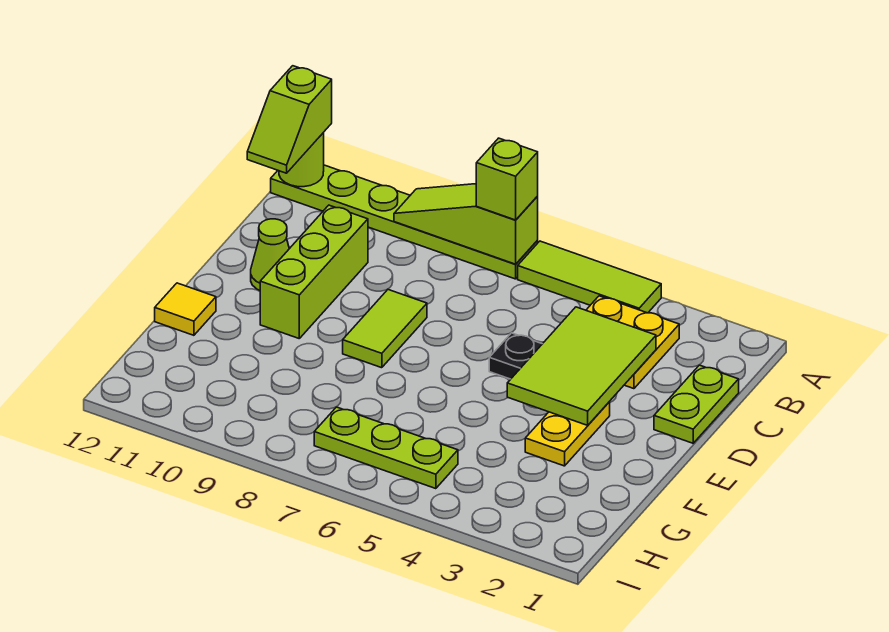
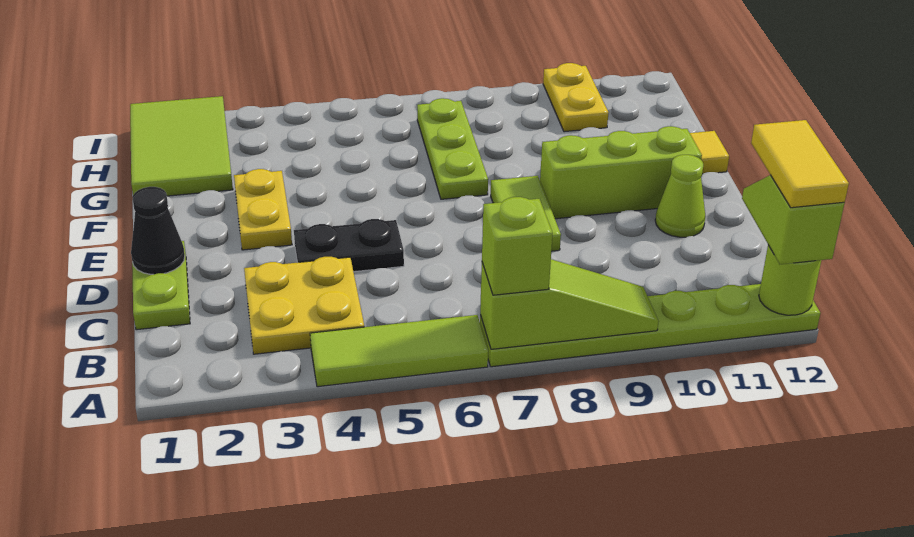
none -> yellow 1x2 tile [751,120,849,208]
lime 2x3 tile [507,307,656,425] -> lime 2x3 tile moved to [130,96,233,196]
lime 1x3 brick [260,205,368,338] -> lime 1x3 brick turned to [540,126,702,219]
none -> black 1x1 cone [131,187,185,274]
lime 1x3 plate [314,407,458,489] -> lime 1x3 plate turned to [417,98,488,199]
none -> yellow 1x2 plate [543,63,609,132]

